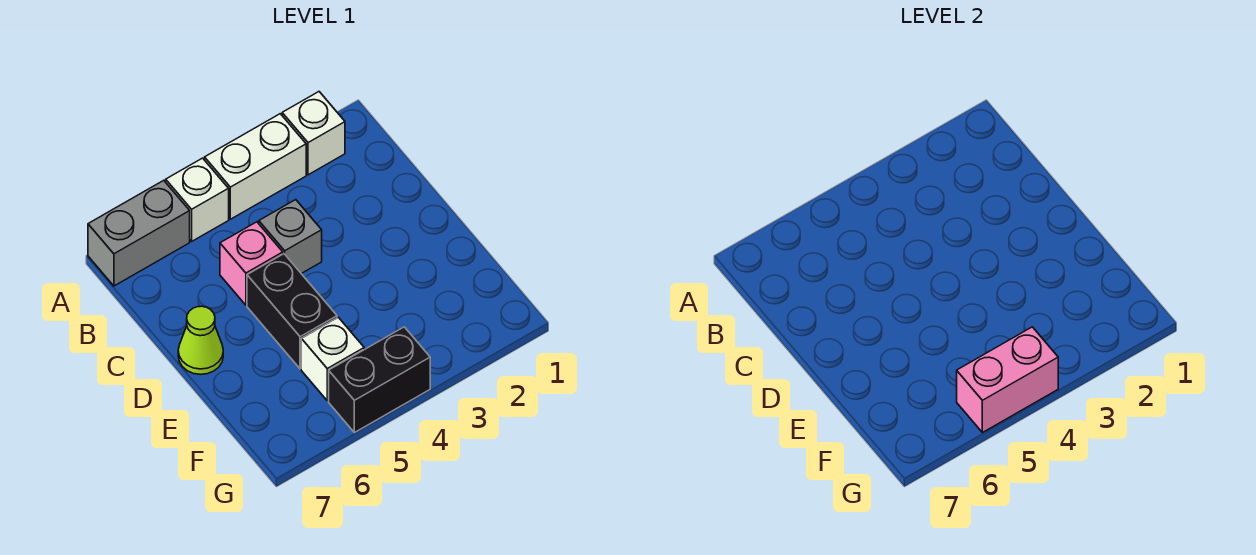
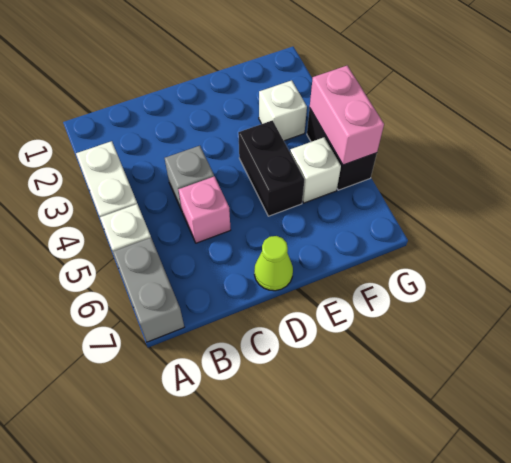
white 1x1 brick [282,92,345,175] -> white 1x1 brick moved to [259,80,307,141]
black 1x2 brick [247,254,337,369] -> black 1x2 brick turned to [238,120,304,216]

